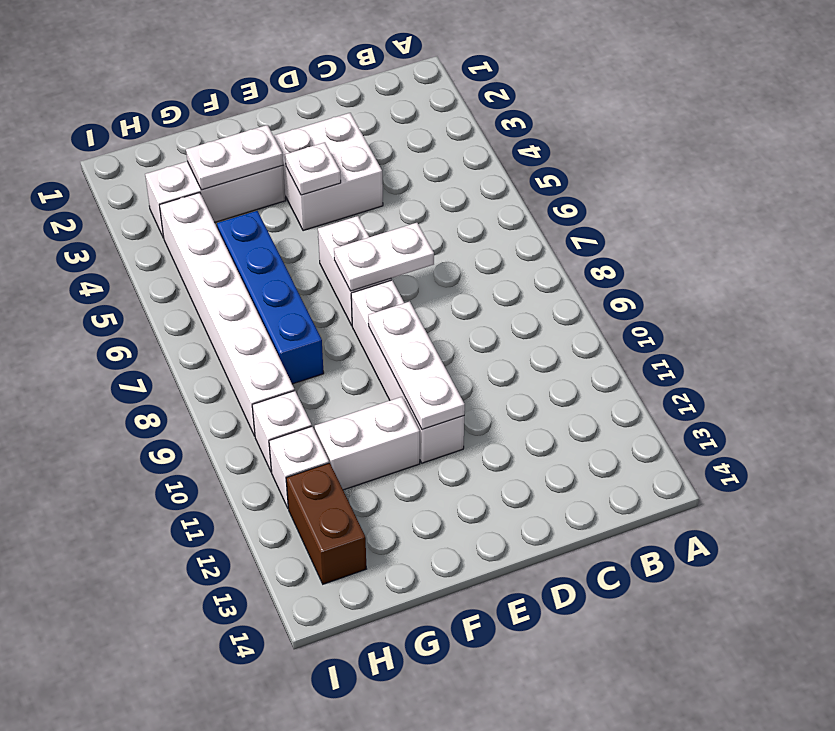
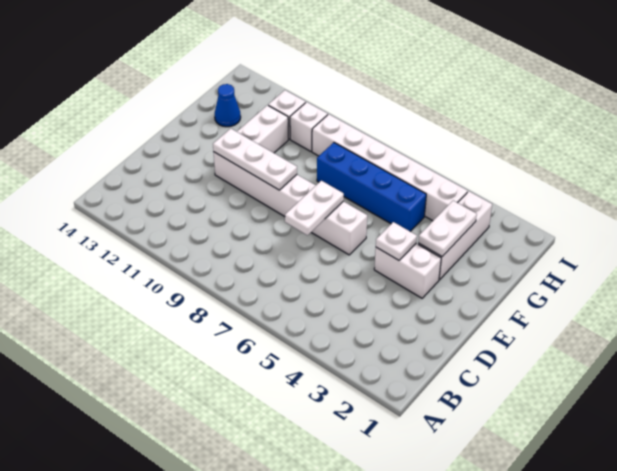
white 2x2 brick [274,113,383,231] -> white 1x2 brick [374,244,441,298]
none -> blue 1x1 cone [215,84,241,127]
brown 1x2 brick [286,463,366,584] -> none

